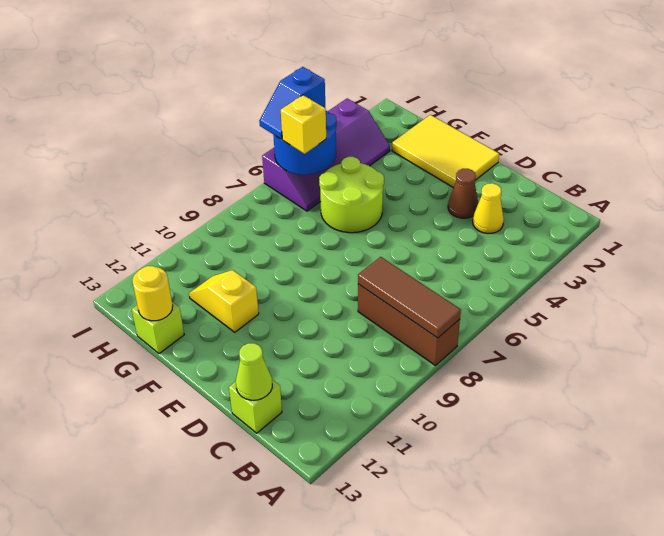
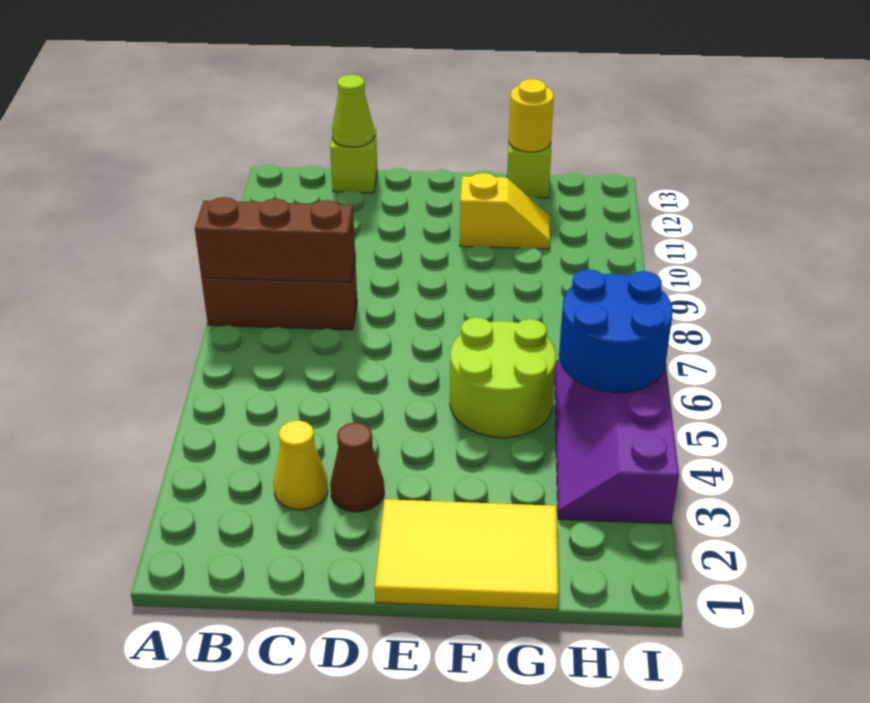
brown 1x3 tile [358,257,461,338] -> brown 1x3 brick [195,197,355,282]
yellow 1x1 brick [281,95,326,154] -> none
blue 1x2 slope [259,67,325,139] -> none

